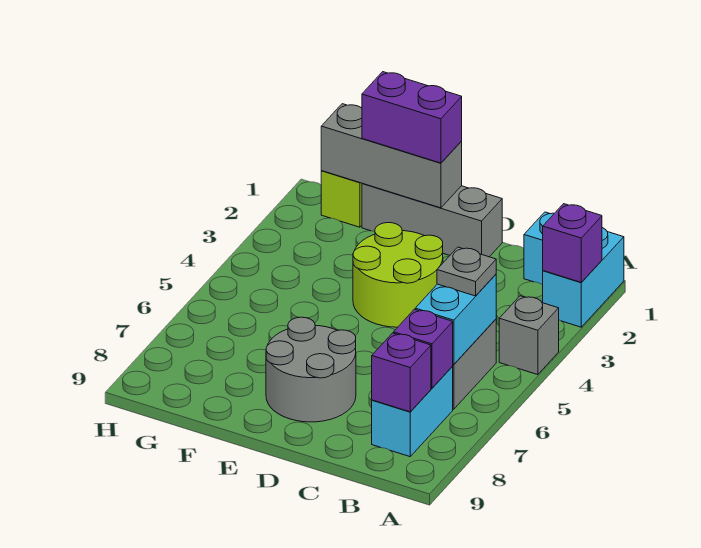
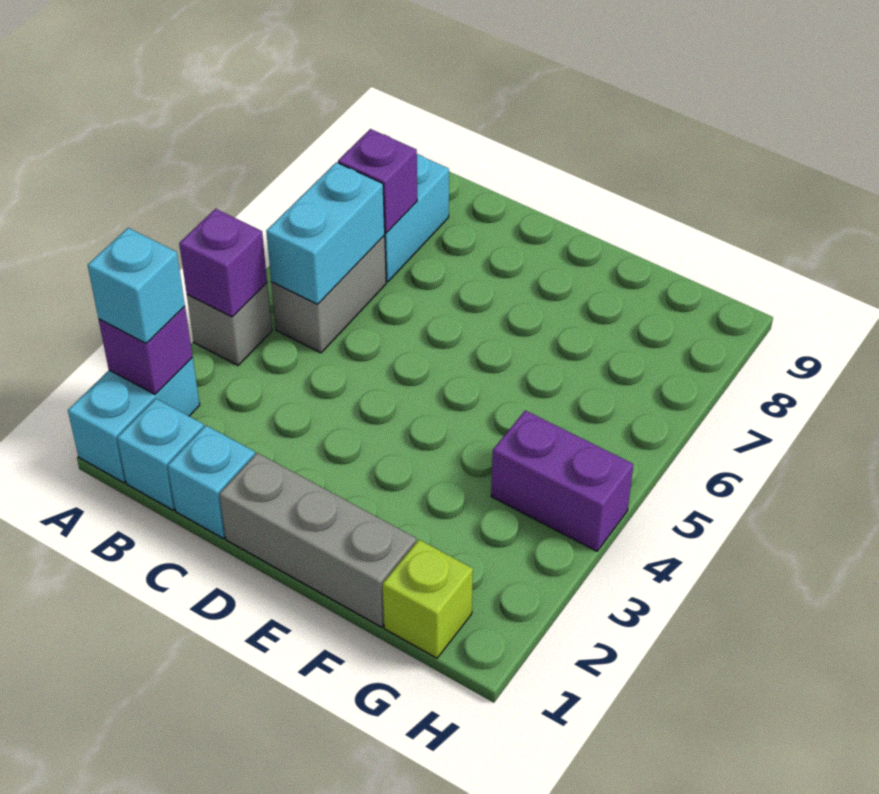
none -> cyan 1x1 brick [88,228,185,343]
grey 1x1 plate [437,247,496,296] -> none
purple 1x1 brick [372,333,431,412] -> purple 1x1 brick moved to [179,209,267,317]
none -> cyan 1x1 brick [168,426,255,538]
lime 2x2 round brick [353,223,443,327] -> none
grey 2x2 round brick [266,317,356,422] -> none
grey 1x3 brick [321,104,462,208] -> none
purple 1x2 brick [362,72,462,163] -> purple 1x2 brick moved to [491,410,633,551]

